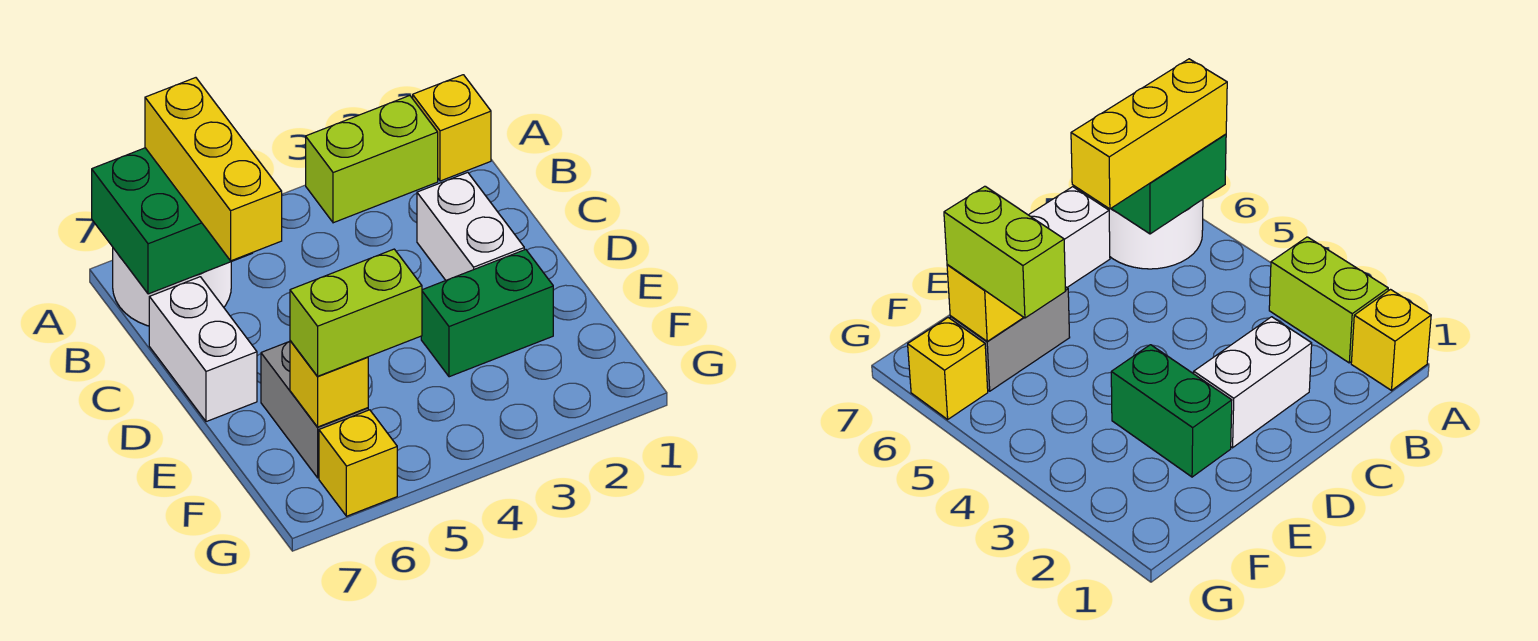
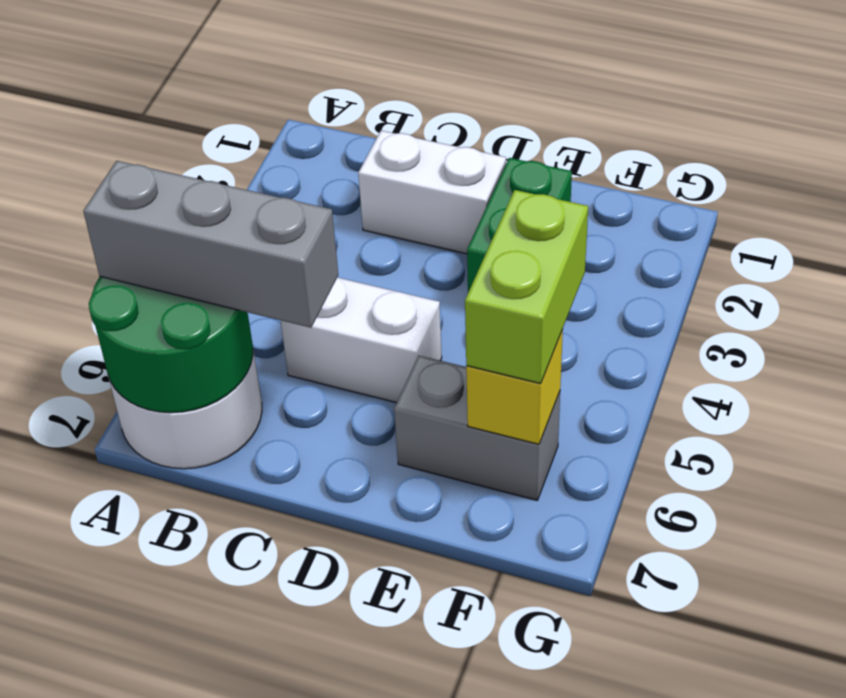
yellow 1x1 brick [413,75,491,181] -> none
lime 1x2 brick [306,96,438,223] -> none
green 2x2 brick [92,148,252,294] -> green 2x2 round brick [89,277,253,413]
yellow 1x3 brick [145,78,282,261] -> grey 1x3 brick [83,161,338,328]
white 1x2 brick [149,277,257,422] -> white 1x2 brick moved to [280,277,442,403]
yellow 1x1 brick [319,410,397,516] -> none

